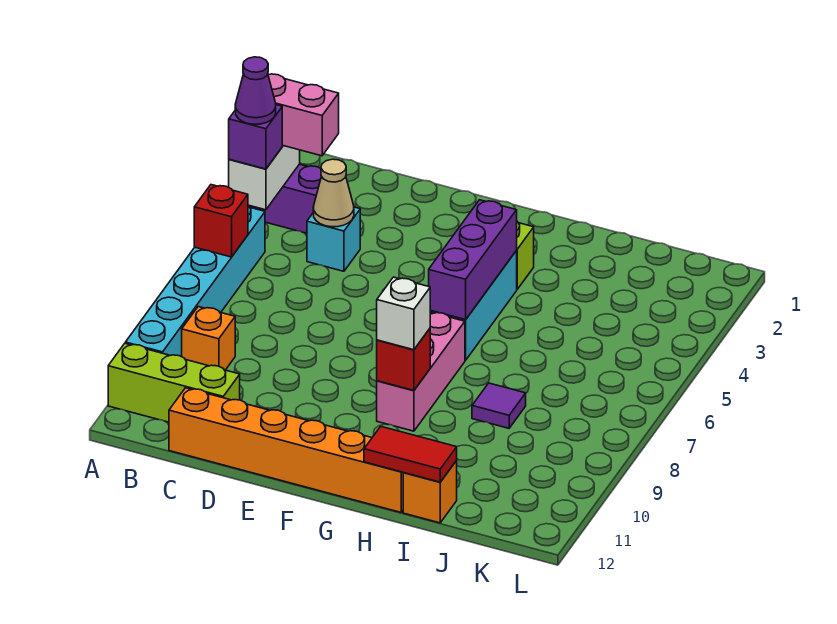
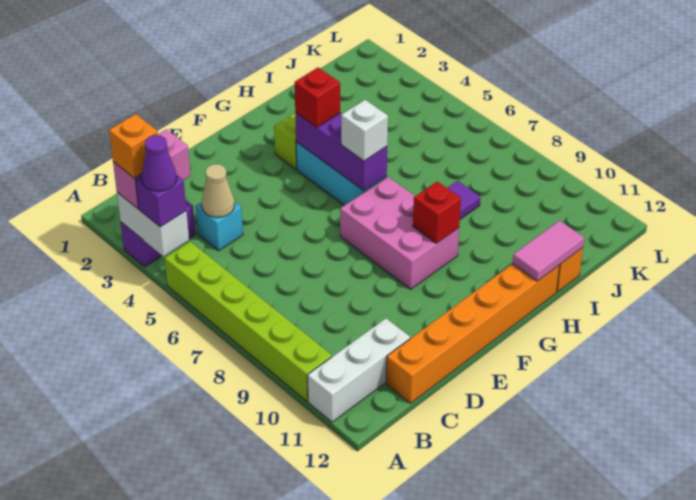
cyan 1x6 brick [125,206,265,357] -> lime 1x6 brick [165,242,332,401]
red 1x1 brick [194,185,248,257] -> red 1x1 brick moved to [295,67,340,127]
lime 1x3 brick [108,343,240,422] -> white 1x3 brick [307,318,410,422]
orange 1x1 brick [182,307,235,370] -> orange 1x1 brick moved to [109,114,158,178]
pink 1x3 brick [377,312,465,431] -> pink 2x3 brick [340,177,459,289]
white 1x1 brick [377,277,430,350] -> white 1x1 brick moved to [341,100,388,161]
red 1x2 tile [364,426,457,482] -> pink 1x2 tile [512,221,584,281]

